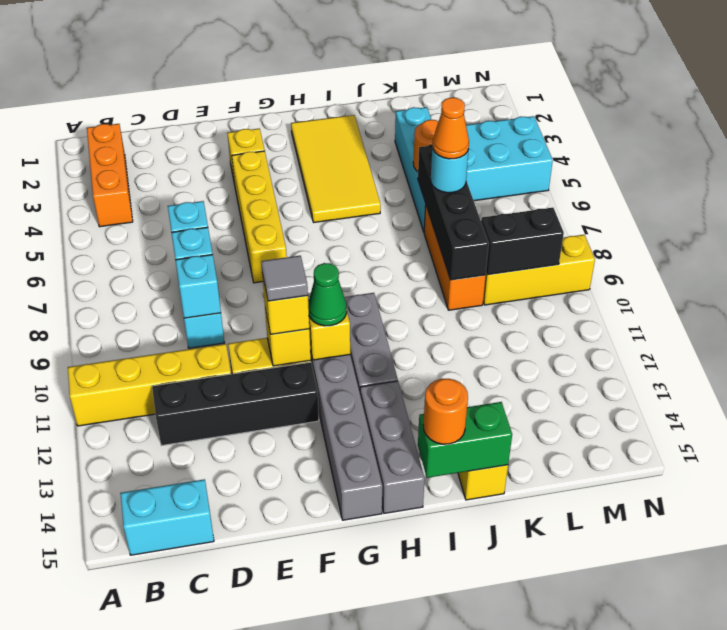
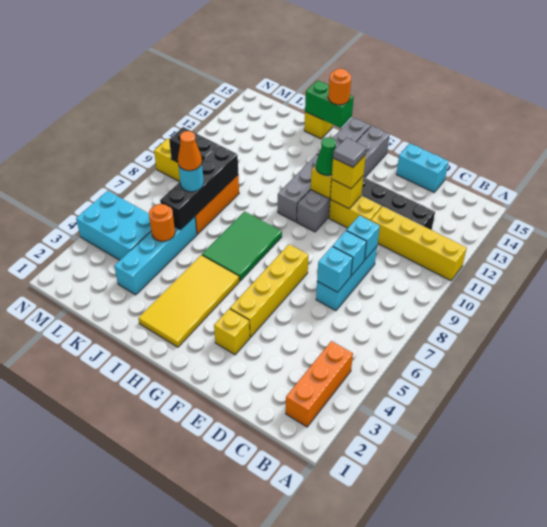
cyan 1x2 brick [120,479,214,555] -> cyan 1x2 brick moved to [396,144,448,192]
none -> green 2x3 tile [202,211,282,281]

